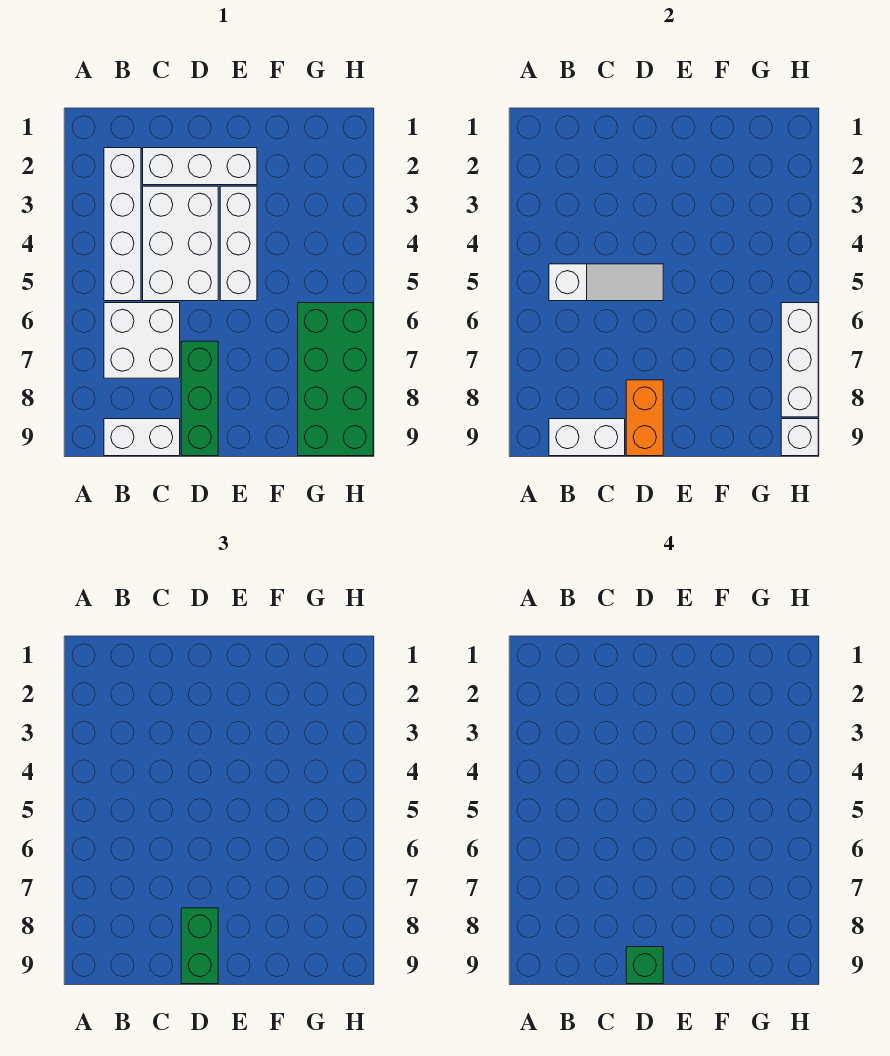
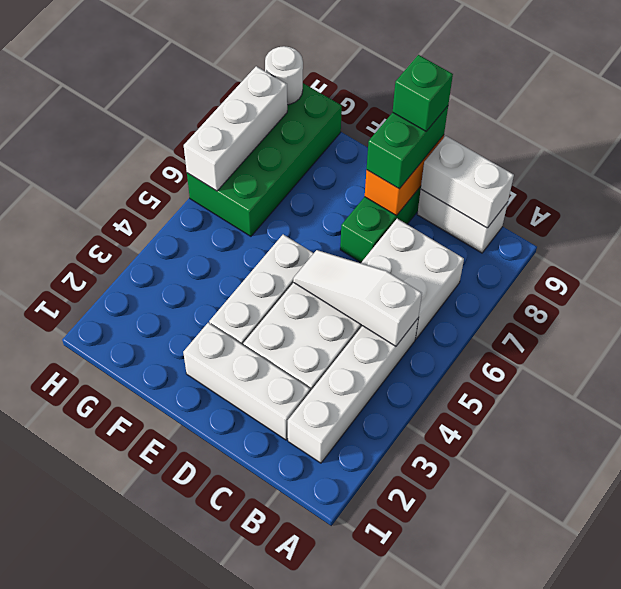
white 1x1 brick [781,419,818,456] -> white 1x1 round brick [265,46,303,105]

